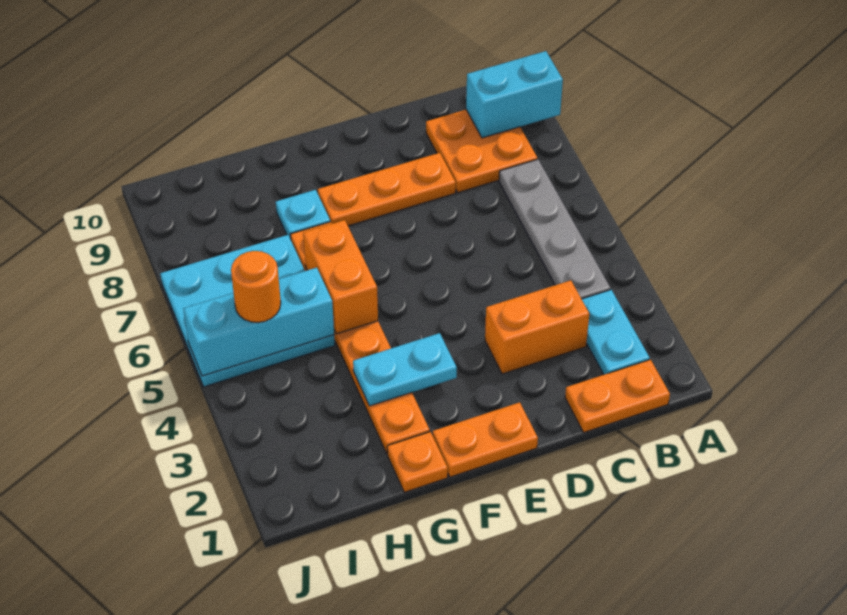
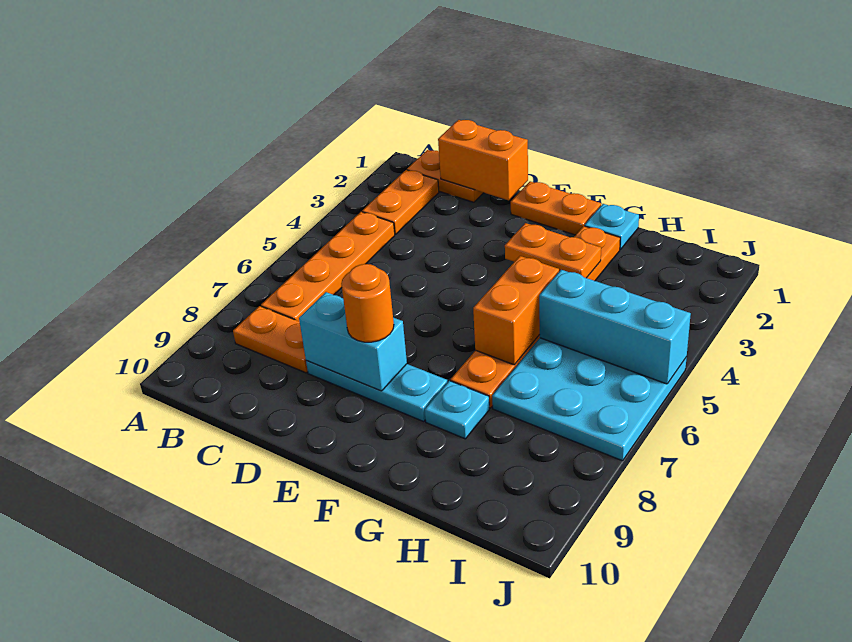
cyan 1x2 brick [466,51,563,138] -> cyan 1x2 brick moved to [299,292,407,391]
cyan 1x2 plate [582,290,650,375] -> orange 1x2 plate [362,170,439,234]
grey 1x4 plate [499,159,610,299] -> orange 1x4 plate [261,212,395,321]
orange 2x2 plate [426,110,537,193] -> orange 1x2 plate [233,306,308,373]
orange 1x2 brick [485,280,589,374] -> orange 1x2 brick moved to [438,120,528,200]
orange 1x3 plate [318,153,456,226] -> cyan 1x3 plate [306,361,447,421]
cyan 1x2 plate [353,333,457,406] -> orange 1x2 plate [505,223,601,278]
orange 1x1 plate [387,432,448,492] -> cyan 1x1 plate [585,204,639,249]
orange 1x1 round brick [231,251,281,322] -> orange 1x1 round brick moved to [341,264,394,342]

